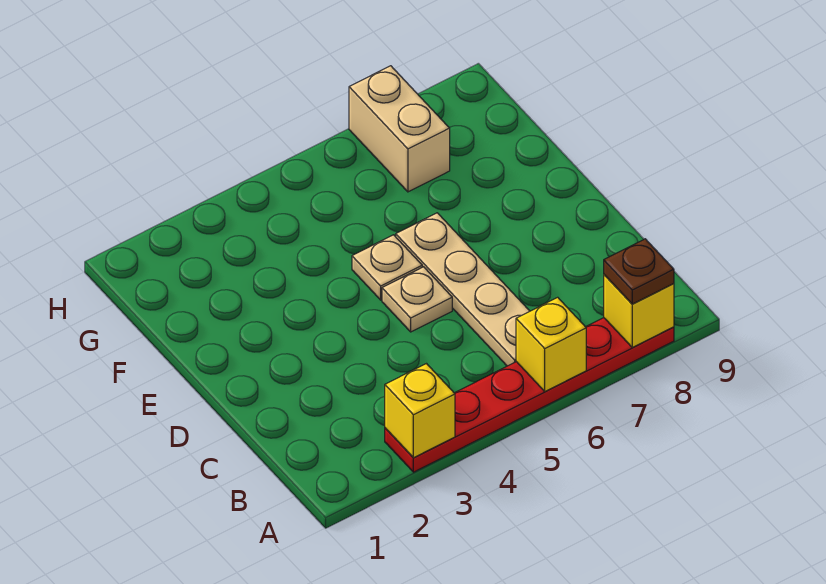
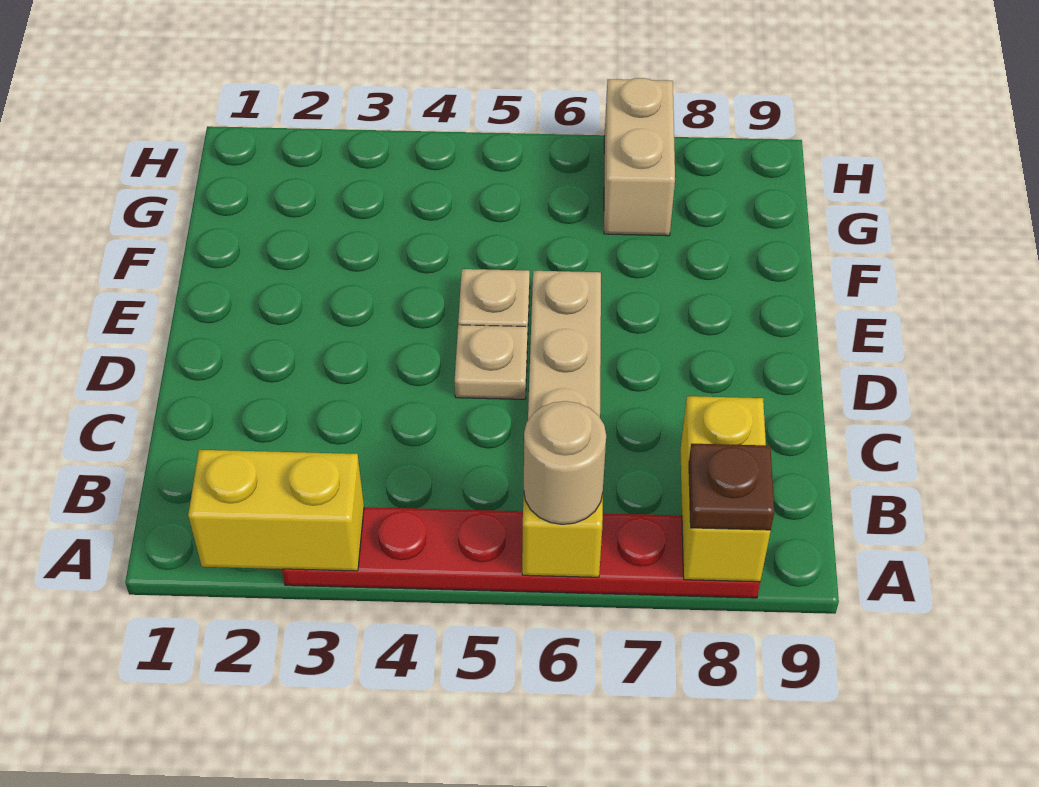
yellow 1x1 brick [385,364,455,458] -> yellow 1x2 brick [188,450,364,571]
none -> tan 1x1 round brick [524,401,606,524]
yellow 1x1 brick [604,275,674,347] -> yellow 1x2 brick [680,396,771,582]

